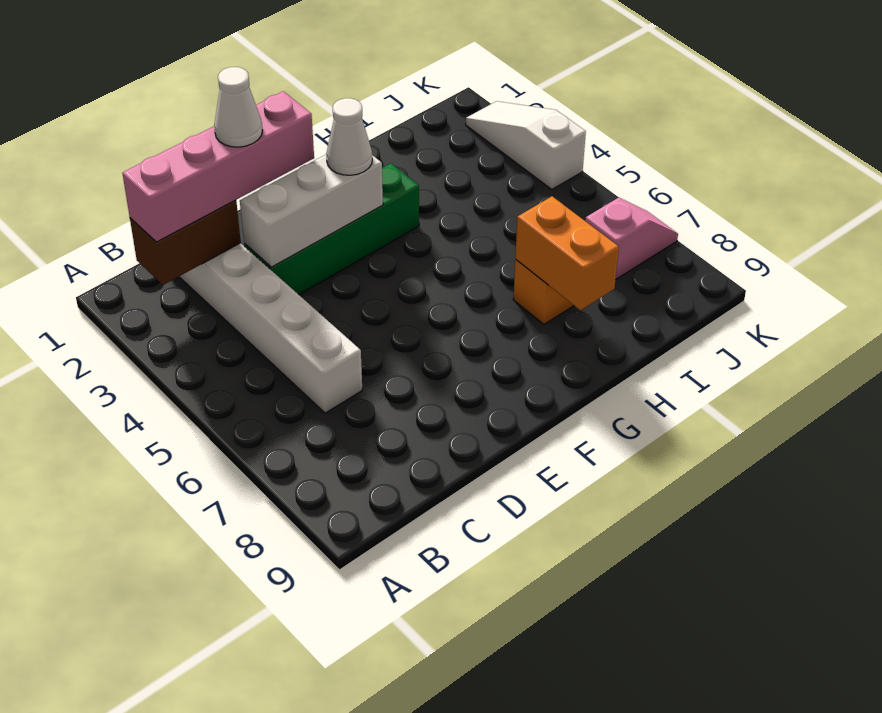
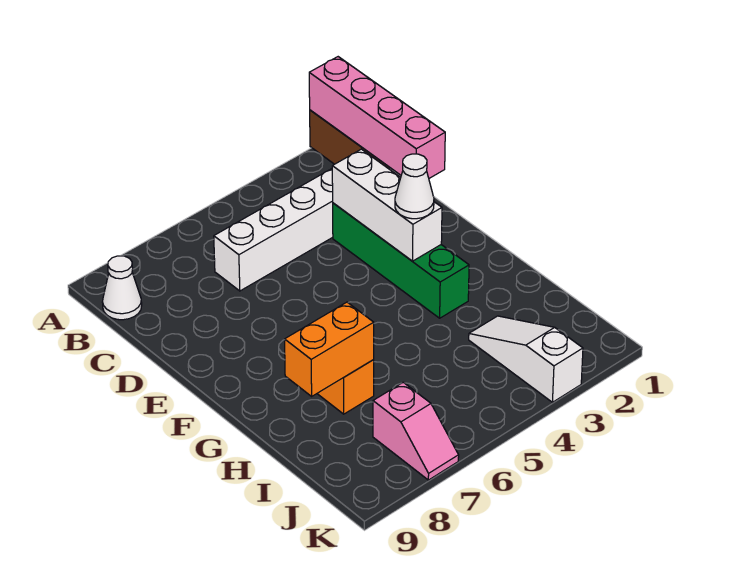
white 1x1 cone [214,67,263,147] -> white 1x1 cone moved to [103,256,142,320]
white 1x3 slope [466,101,586,189] -> white 1x3 slope turned to [469,316,583,402]

